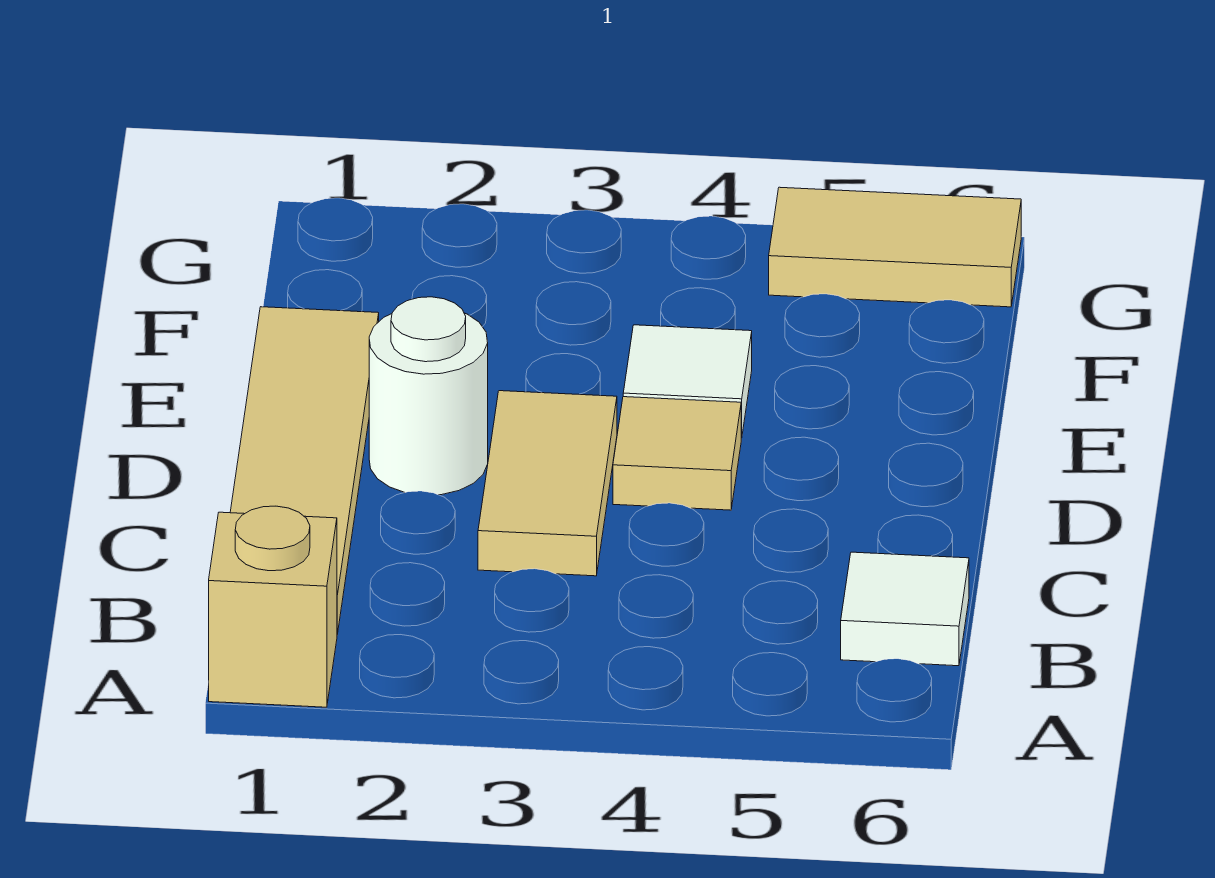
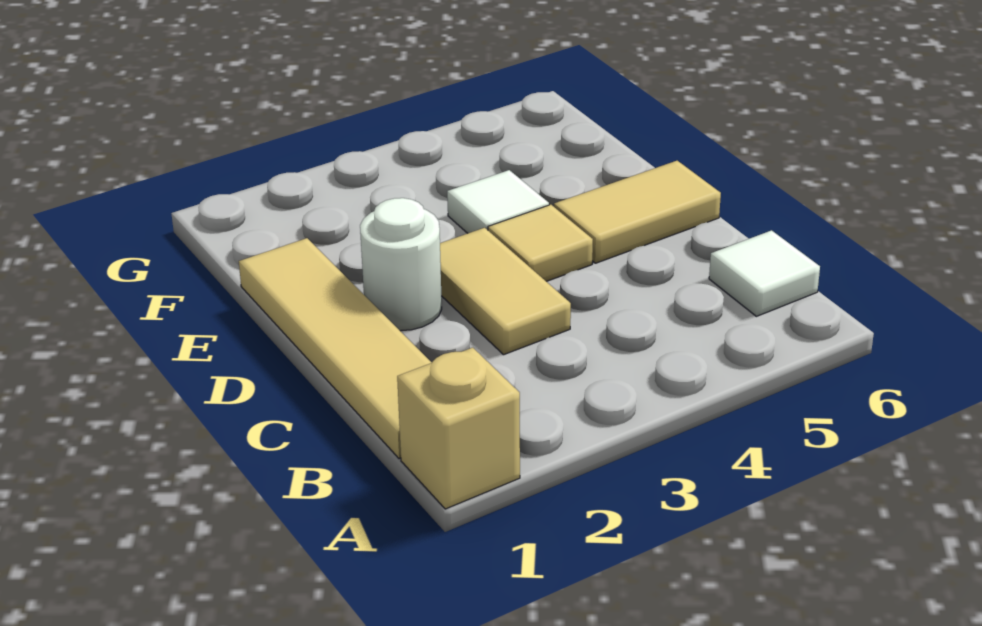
tan 1x2 tile [769,187,1021,307] -> tan 1x2 tile moved to [554,161,721,263]

